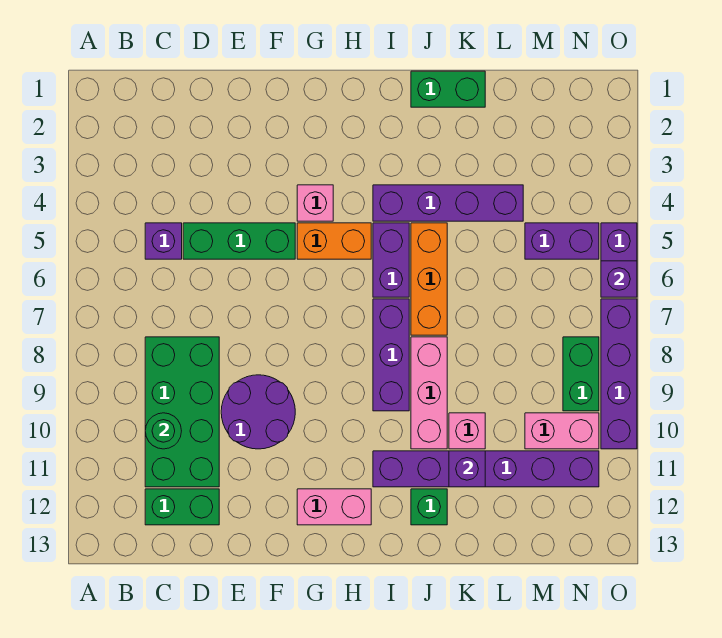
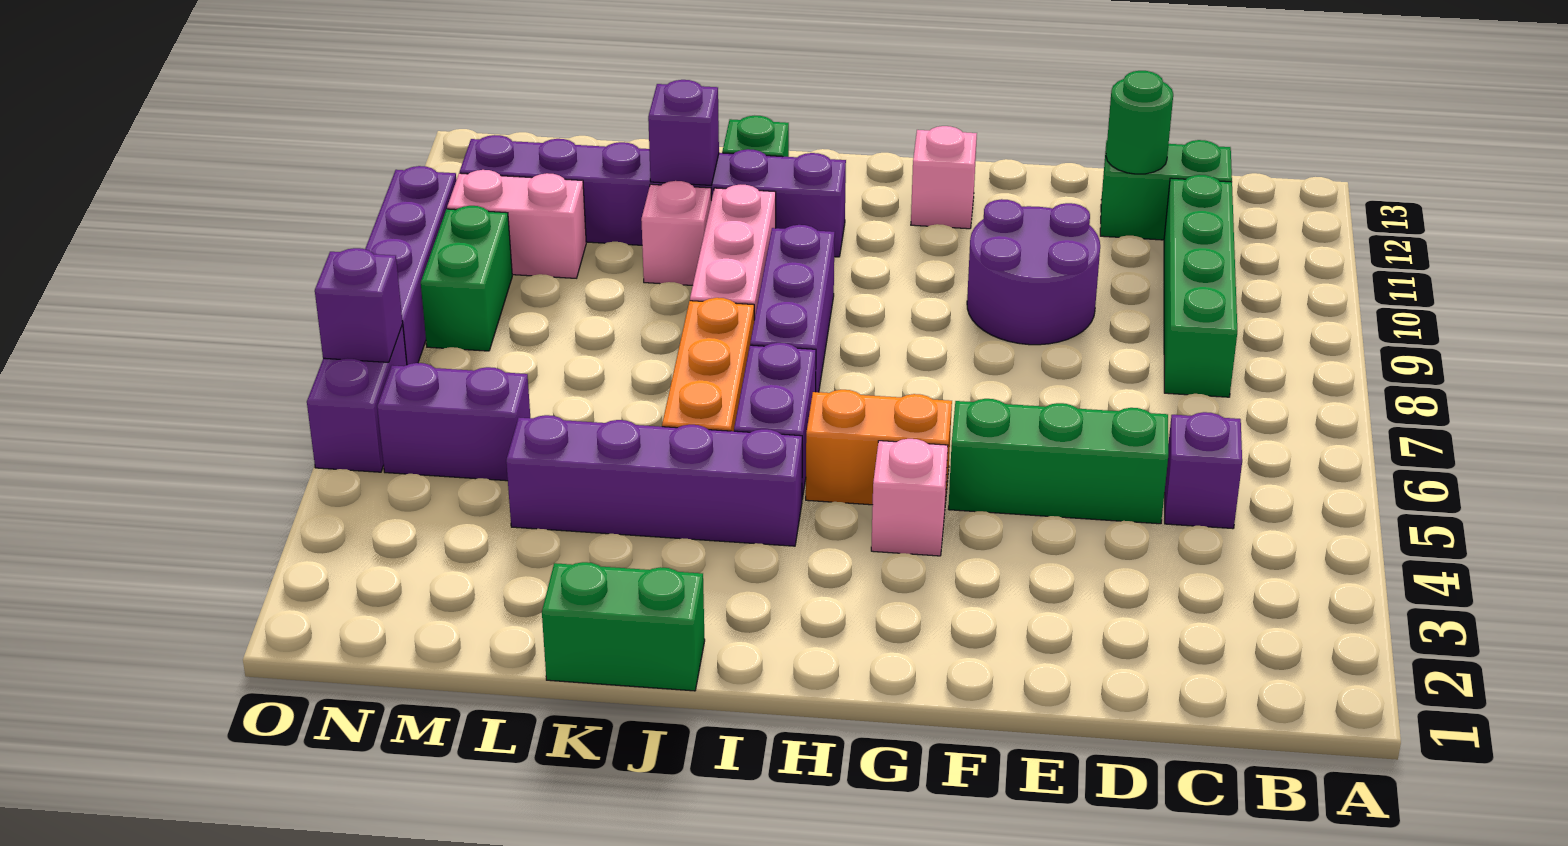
green 2x4 brick [145,337,219,487] -> green 1x4 brick [1164,175,1237,397]
green 1x1 round brick [145,413,181,449] -> green 1x1 round brick moved to [1106,71,1173,174]
pink 1x2 brick [297,489,371,525] -> pink 1x1 brick [911,126,977,229]

